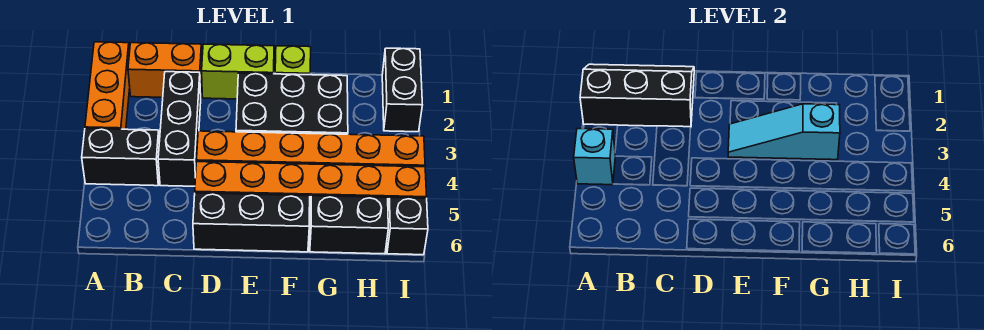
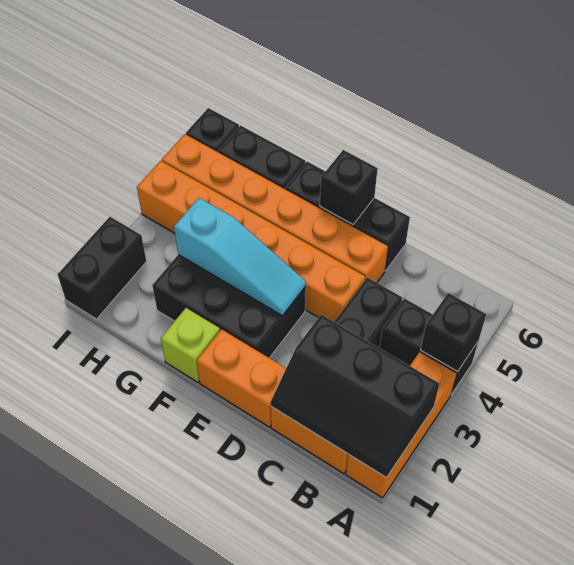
cyan 1x1 brick [574,129,615,185] -> black 1x1 brick [421,293,486,372]
lime 1x2 brick [202,44,274,99] -> orange 1x2 brick [197,329,286,427]
none -> black 1x1 brick [320,150,378,224]

